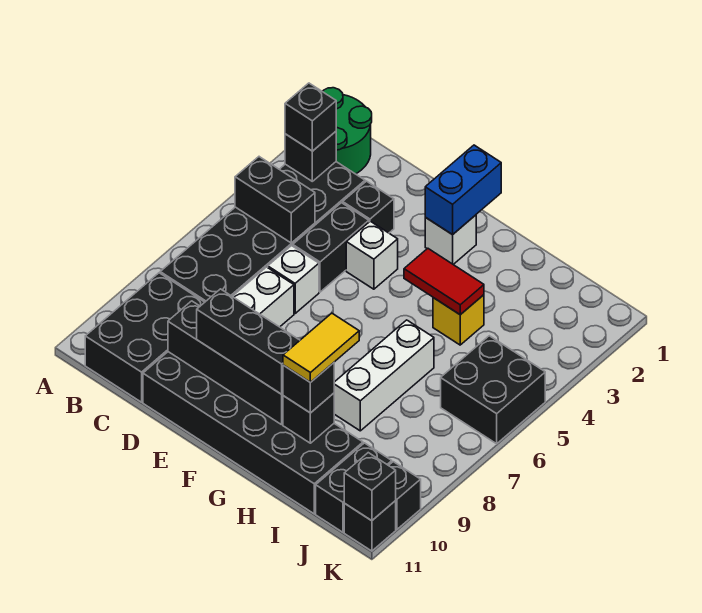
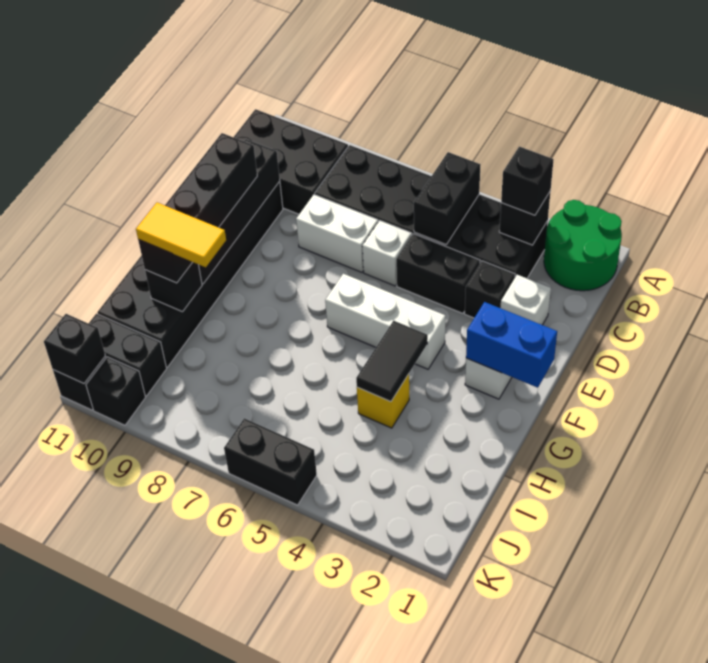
white 1x1 brick [346,221,398,289] -> white 1x1 brick moved to [501,275,551,325]
red 1x2 tile [404,248,484,315] -> black 1x2 tile [356,321,428,402]
white 1x3 brick [334,320,434,431] -> white 1x3 brick moved to [325,274,445,369]
black 2x2 brick [441,336,545,444] -> black 1x2 brick [224,418,317,505]

